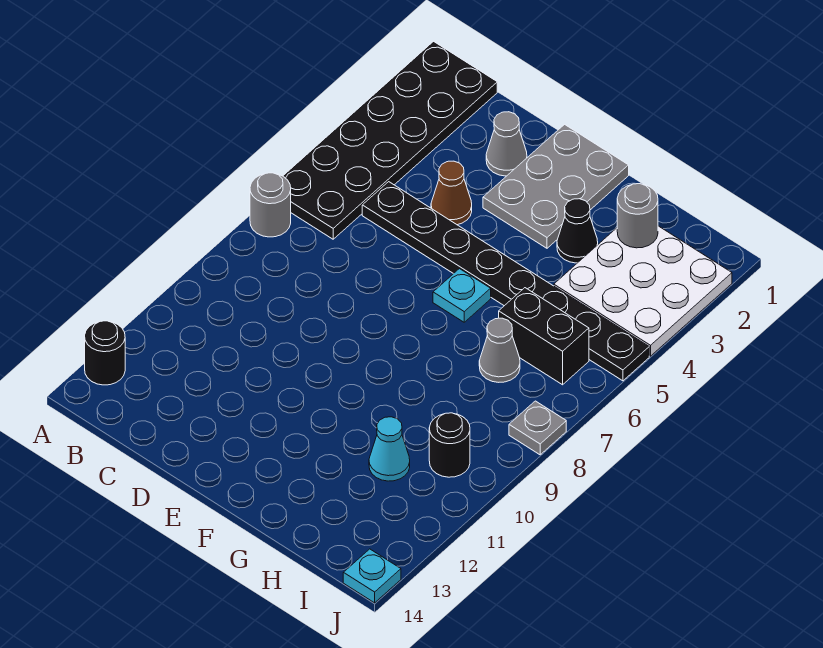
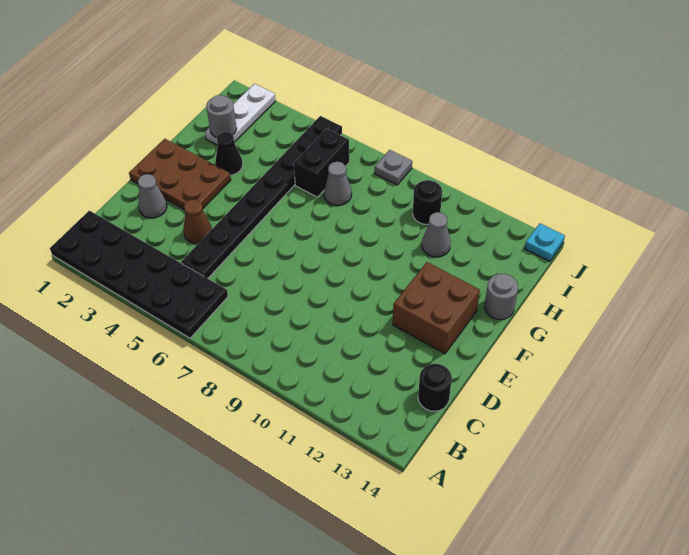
grey 1x1 round brick [250,173,291,237] -> grey 1x1 round brick moved to [484,274,518,320]
black 1x1 round brick [85,321,125,385] -> black 1x1 round brick moved to [418,364,452,411]
grey 2x3 plate [483,125,629,248] -> brown 2x3 plate [129,139,231,209]
none -> brown 2x2 brick [393,262,480,354]
cyan 1x1 plate [433,269,491,322] -> none
white 3x3 plate [554,226,732,356] -> white 1x3 plate [205,84,276,145]
cyan 1x1 cone [369,417,410,481] -> grey 1x1 cone [422,212,451,257]

